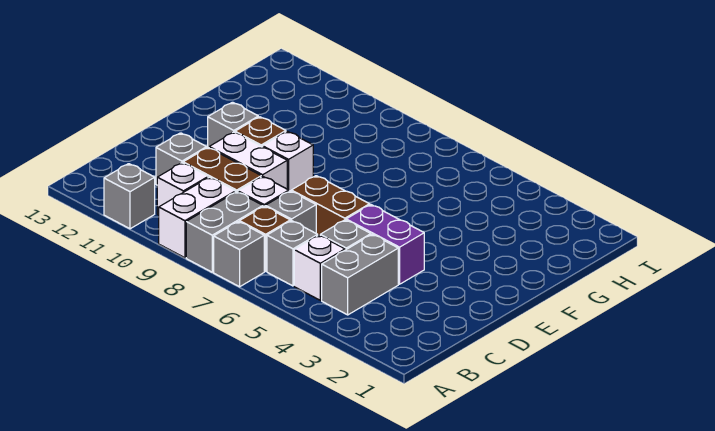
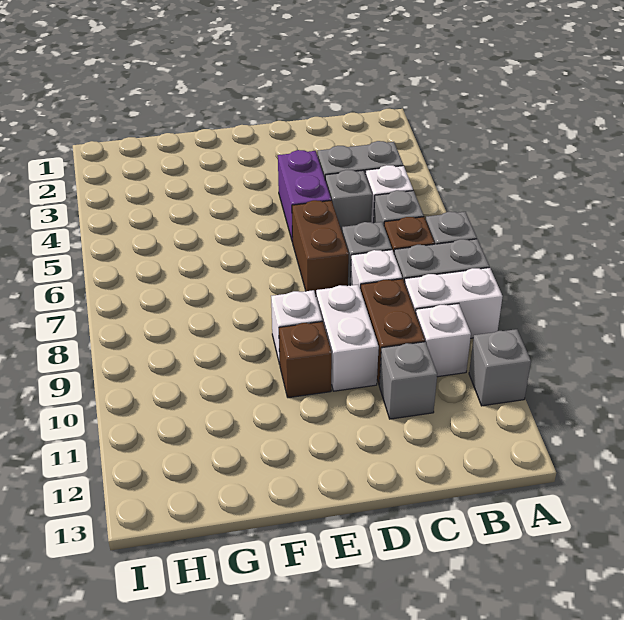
grey 1x1 brick [208,102,258,148] -> none

